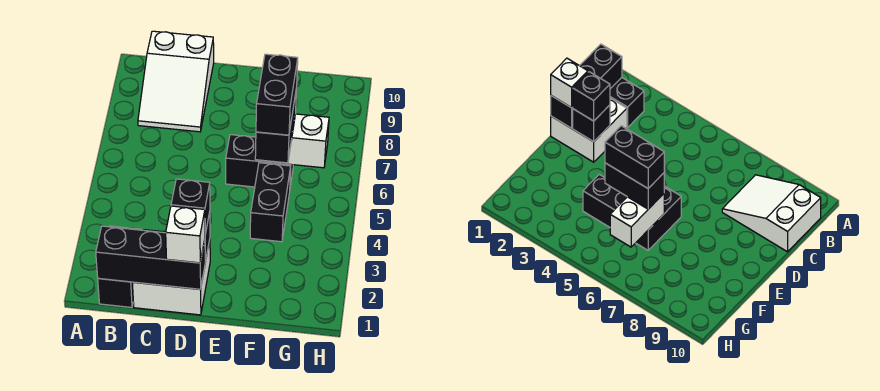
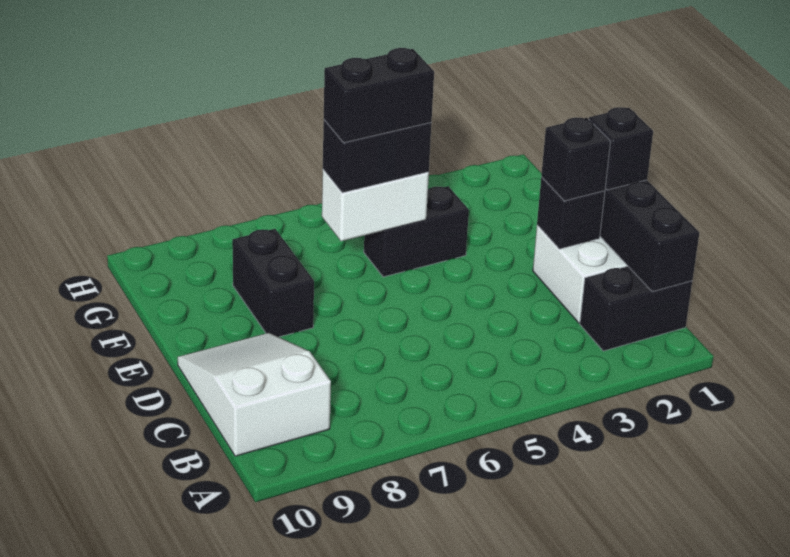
white 2x3 slope [138,31,214,132] -> white 2x3 slope turned to [178,333,331,456]
white 1x1 brick [166,206,205,263] -> black 1x1 brick [589,107,653,190]
black 1x2 brick [226,135,293,187] -> black 1x2 brick moved to [232,229,314,337]
white 1x2 brick [259,114,329,168] -> white 1x2 brick turned to [322,170,429,241]

